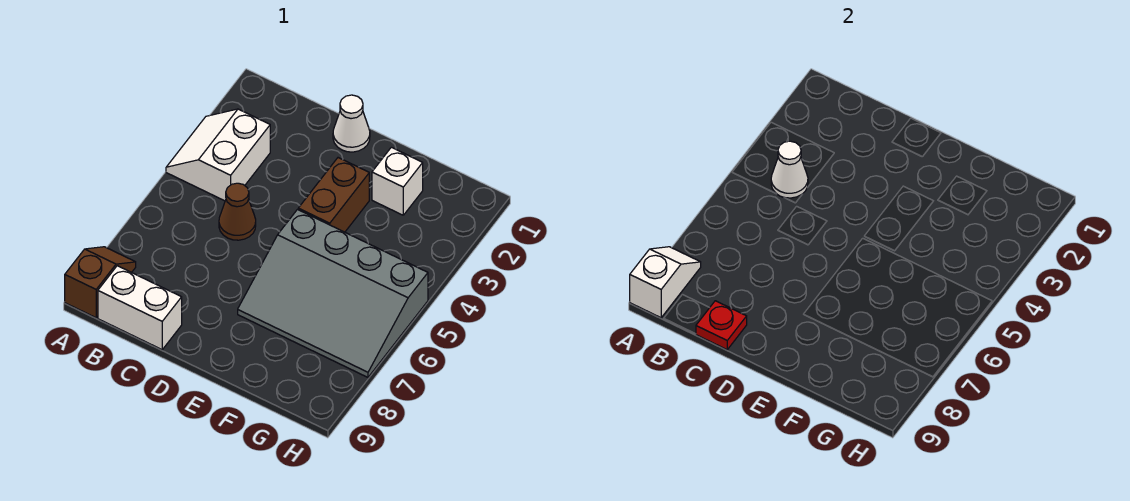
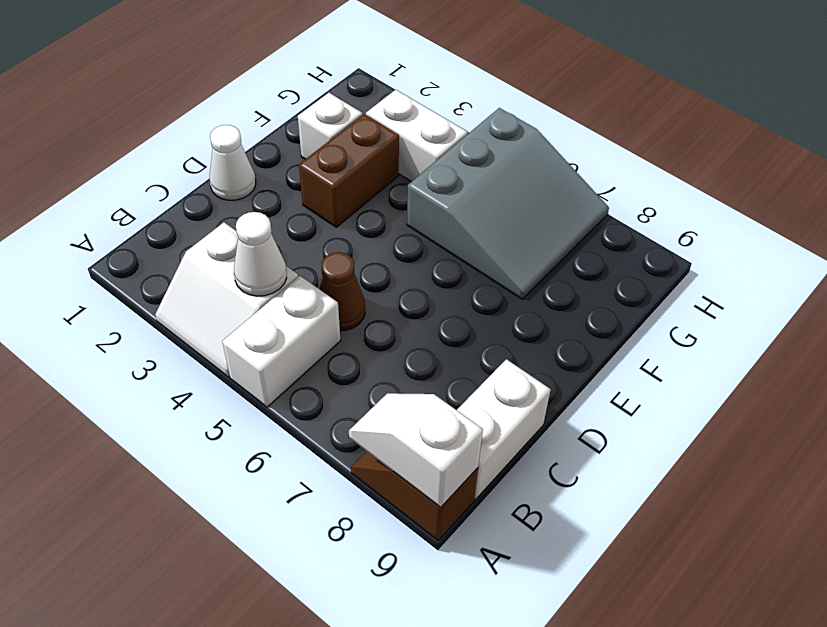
none -> white 1x2 brick [222,276,341,407]
red 1x1 plate [696,301,747,350] -> none
brown 1x2 brick [298,158,369,232] -> brown 1x2 brick turned to [299,114,399,227]
grey 3x4 slope [238,210,428,377] -> grey 3x3 slope [407,108,609,299]
none -> white 1x2 brick [366,90,468,182]

